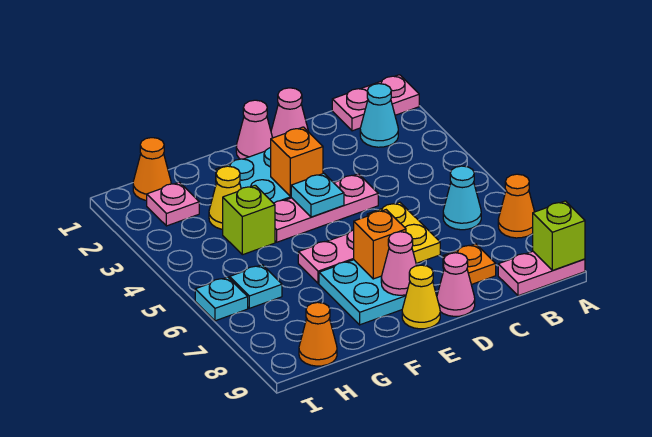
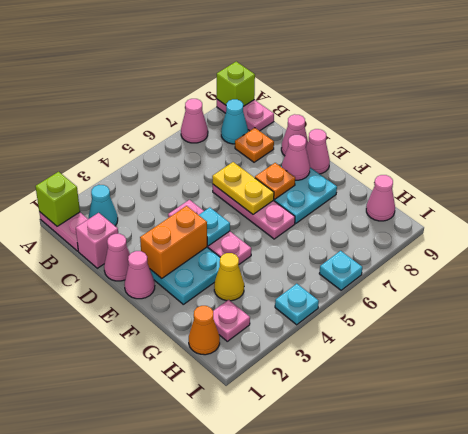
orange 1x1 cone [498,174,534,238] -> pink 1x1 cone [181,99,208,143]
cyan 1x1 cone [443,166,481,230] -> cyan 1x1 cone moved to [221,99,248,144]
none -> pink 1x1 brick [76,213,118,268]
yellow 1x2 plate [367,202,440,263] -> yellow 1x2 plate turned to [212,162,274,214]
orange 1x1 brick [271,127,323,196] -> orange 1x2 brick [140,206,207,278]
orange 1x1 brick [354,210,406,279] -> orange 1x1 plate [255,163,295,199]
yellow 1x1 cone [402,265,440,329] -> pink 1x1 cone [306,129,330,174]
lime 1x1 brick [223,185,275,255] -> lime 1x1 brick moved to [35,172,80,226]
cyan 1x1 plate [230,265,282,308] -> cyan 1x1 plate moved to [275,284,319,325]
orange 1x1 cone [299,302,337,366] -> pink 1x1 cone [366,175,395,221]

